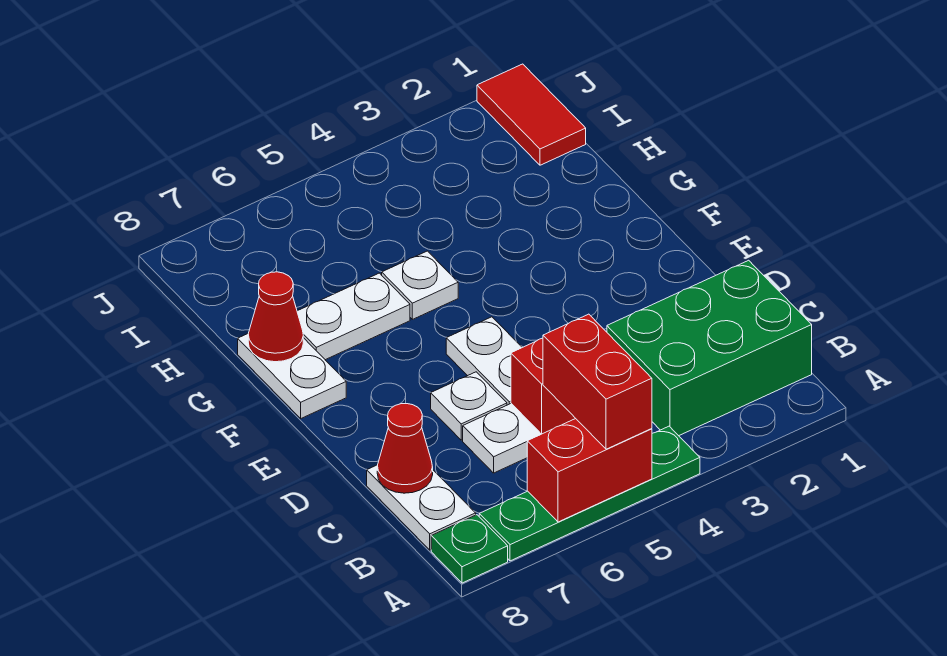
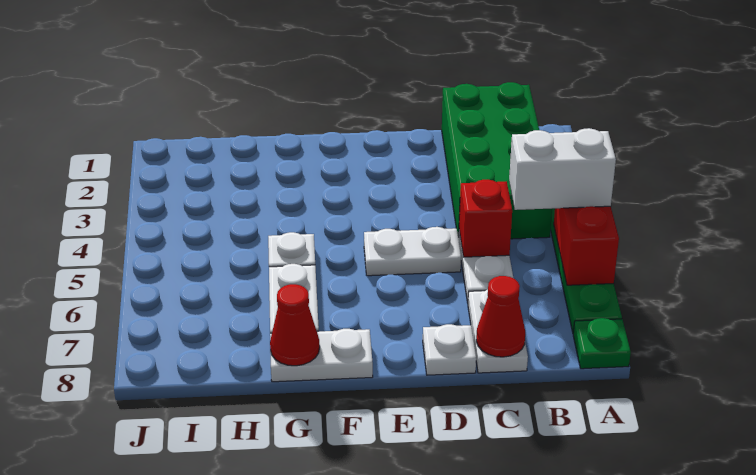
red 1x2 brick [543,314,652,449] -> white 1x2 brick [509,128,616,210]
green 2x3 brick [607,260,812,436] -> green 2x4 brick [442,82,552,240]
white 1x2 plate [367,465,476,550] -> white 1x2 plate turned to [468,290,528,373]
white 1x1 plate [431,372,507,440] -> white 1x1 plate moved to [423,324,476,375]
red 1x2 tile [477,64,586,165] -> none

